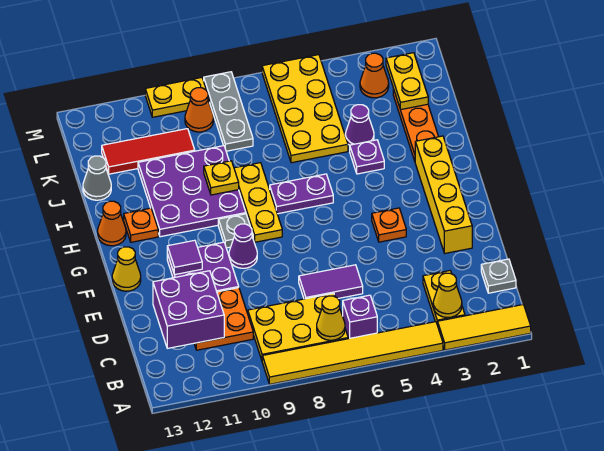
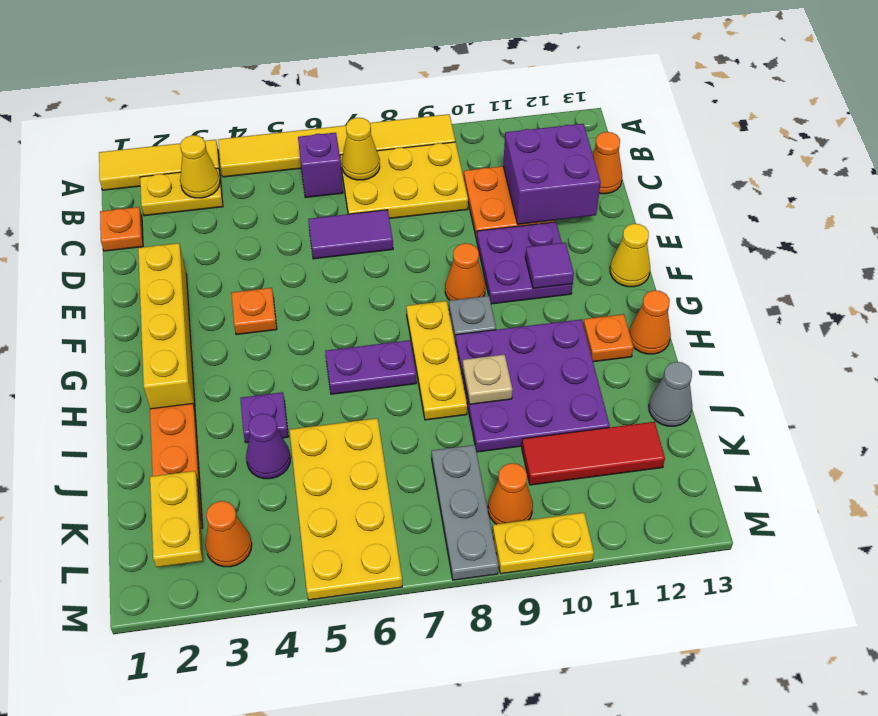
yellow 1x2 plate [423,271,465,325] -> yellow 1x2 plate turned to [140,168,223,216]
grey 1x1 plate [481,259,516,293] -> orange 1x1 plate [100,207,143,251]
none -> orange 1x1 cone [592,132,622,194]
purple 1x1 cone [229,224,257,268] -> orange 1x1 cone [445,243,485,300]
yellow 1x1 plate [204,161,239,195] -> tan 1x1 plate [463,355,512,404]

